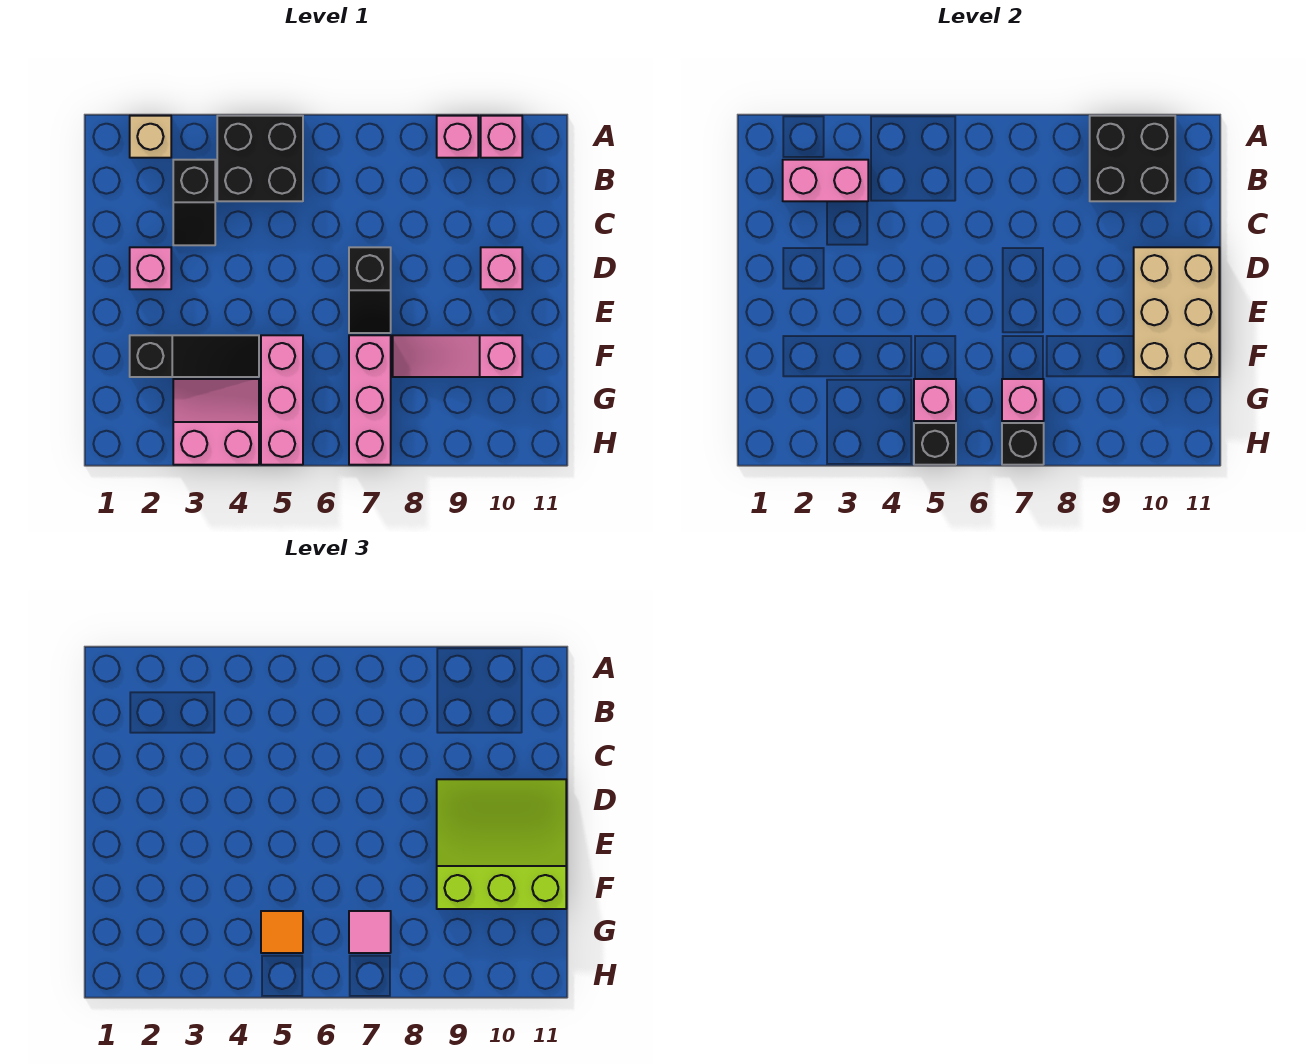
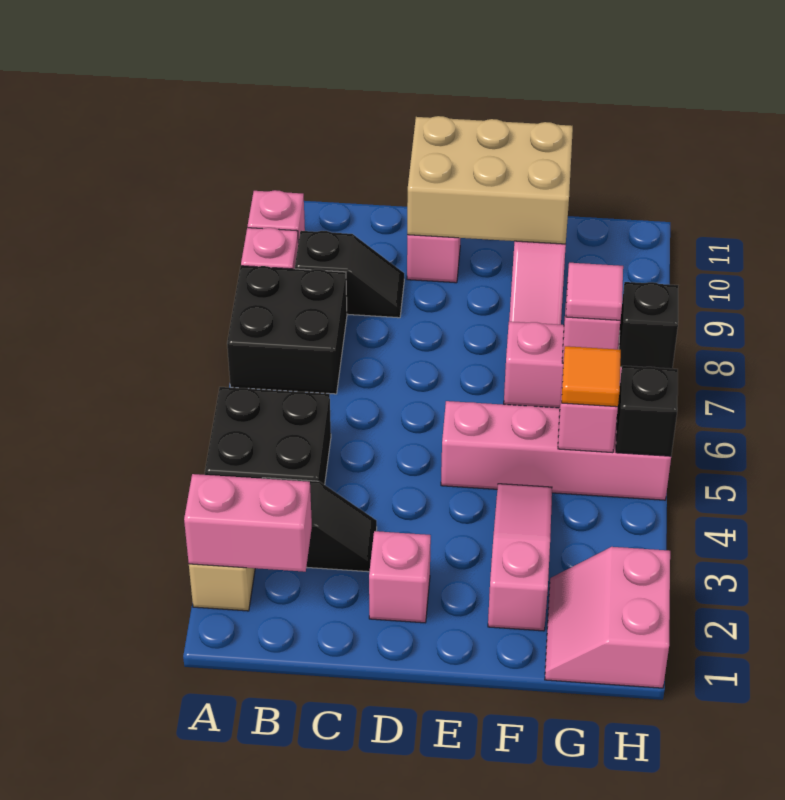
black 2x2 brick [1090,116,1175,201] -> black 2x2 brick moved to [227,266,347,394]
pink 1x2 brick [783,160,868,201] -> pink 1x2 brick turned to [184,474,312,572]
black 1x2 slope [349,247,391,333] -> black 1x2 slope moved to [295,231,404,318]
lime 3x3 slope [437,779,566,909] -> none
black 1x3 slope [130,335,259,377] -> pink 1x3 slope [488,484,552,631]
pink 1x3 brick [261,335,303,465] -> pink 1x4 brick [441,401,671,500]
pink 2x2 slope [173,379,259,465] -> pink 2x2 slope moved to [545,547,670,688]

